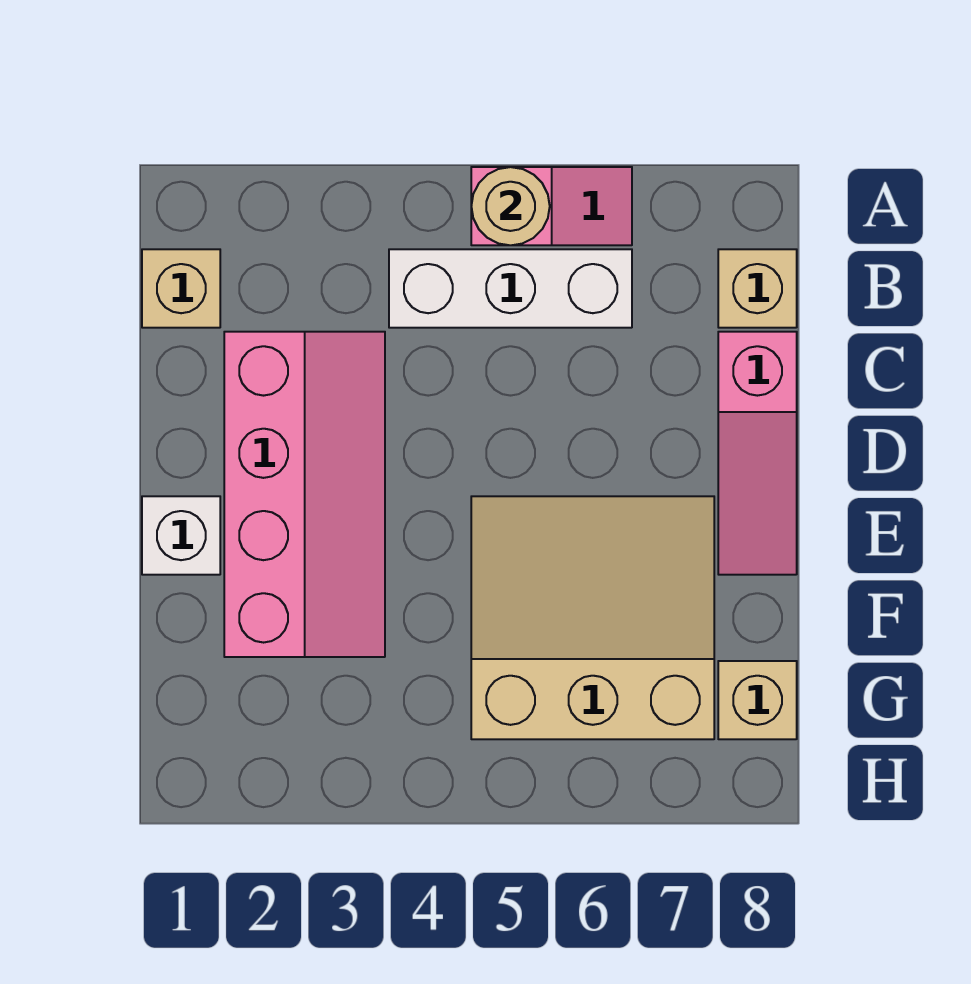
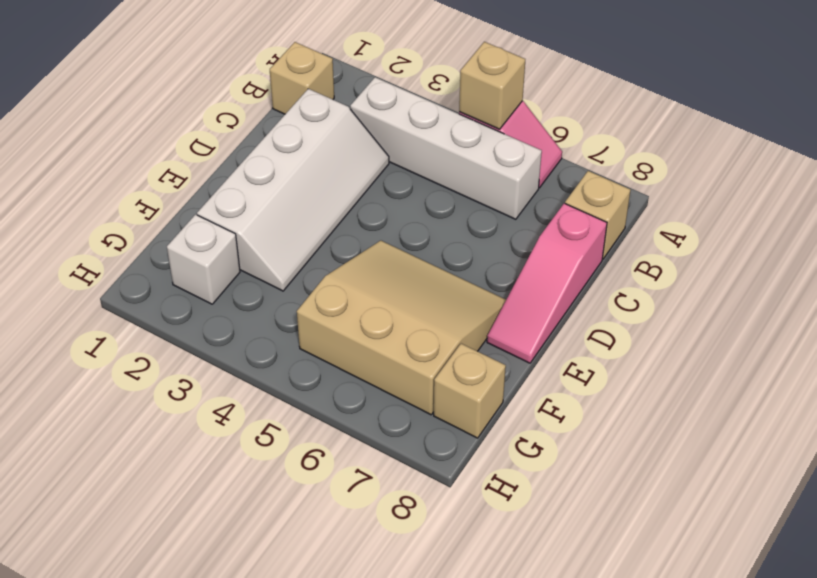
tan 1x1 round brick [471,167,550,245] -> tan 1x1 brick [459,42,525,129]
white 1x3 brick [389,249,632,328] -> white 1x4 brick [350,77,542,219]
pink 2x4 slope [224,332,385,657] -> white 2x4 slope [197,89,389,291]
white 1x1 brick [142,496,220,575] -> white 1x1 brick moved to [167,214,240,304]

